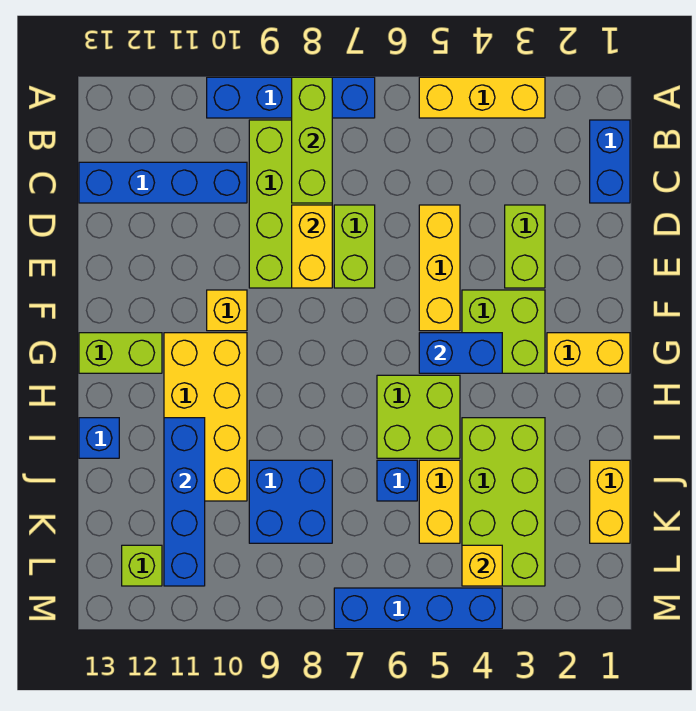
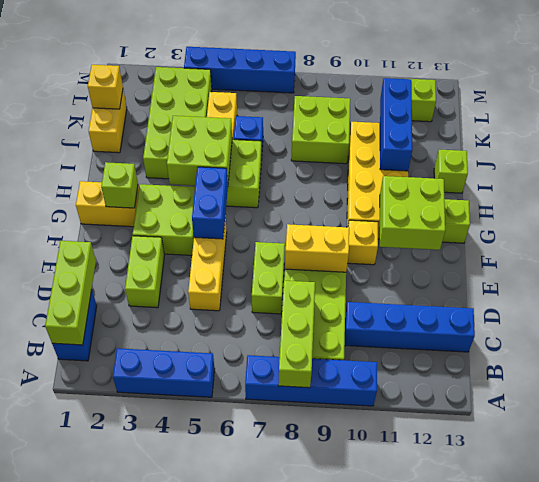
yellow 1x3 brick [419,77,545,118] -> blue 1x3 brick [113,348,215,397]
none -> lime 1x3 brick [45,241,96,345]
yellow 1x2 brick [292,205,332,288] -> yellow 1x2 brick turned to [285,224,349,272]
none -> lime 2x2 brick [379,176,445,250]
none -> lime 1x1 brick [101,162,138,208]
blue 1x2 brick [419,333,502,373] -> blue 1x2 brick turned to [192,167,228,239]
none -> lime 2x2 brick [167,116,232,186]
blue 1x4 brick [164,418,205,586] -> blue 1x3 brick [380,78,412,171]
blue 1x1 brick [79,418,119,458] -> lime 1x1 brick [434,150,468,193]
blue 2x2 brick [249,460,332,543] -> lime 2x2 brick [291,96,350,164]
yellow 1x1 brick [462,545,502,586] -> yellow 1x1 brick moved to [88,65,123,109]

